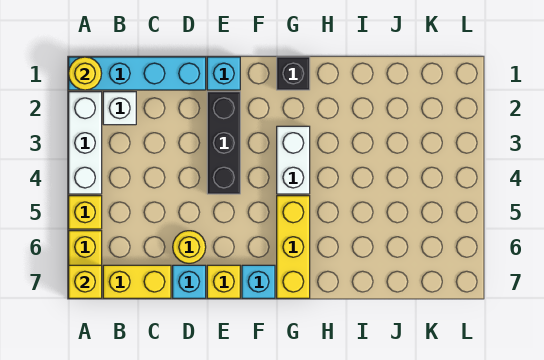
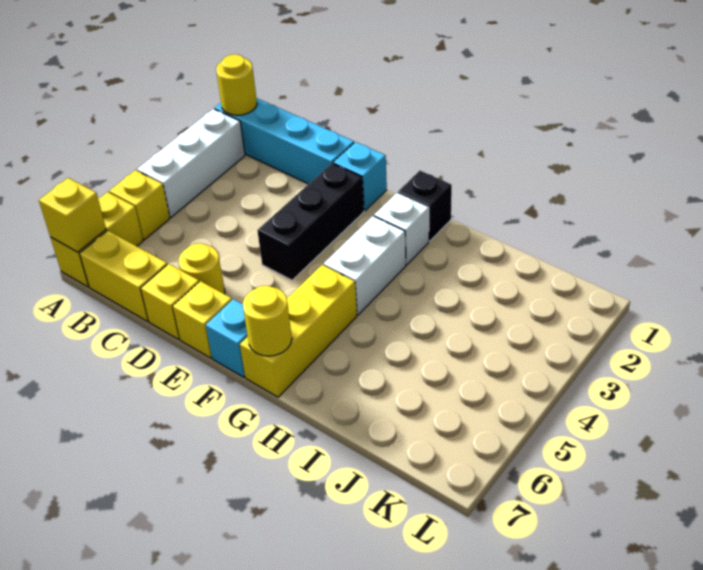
white 1x1 brick [103,92,136,125] -> white 1x1 brick moved to [374,193,429,265]
cyan 1x1 brick [173,265,206,298] -> yellow 1x1 brick [141,264,199,339]
none -> yellow 1x1 round brick [243,286,292,356]

